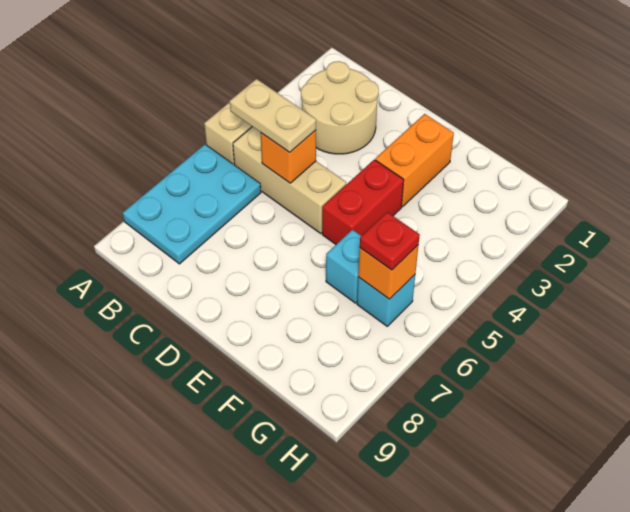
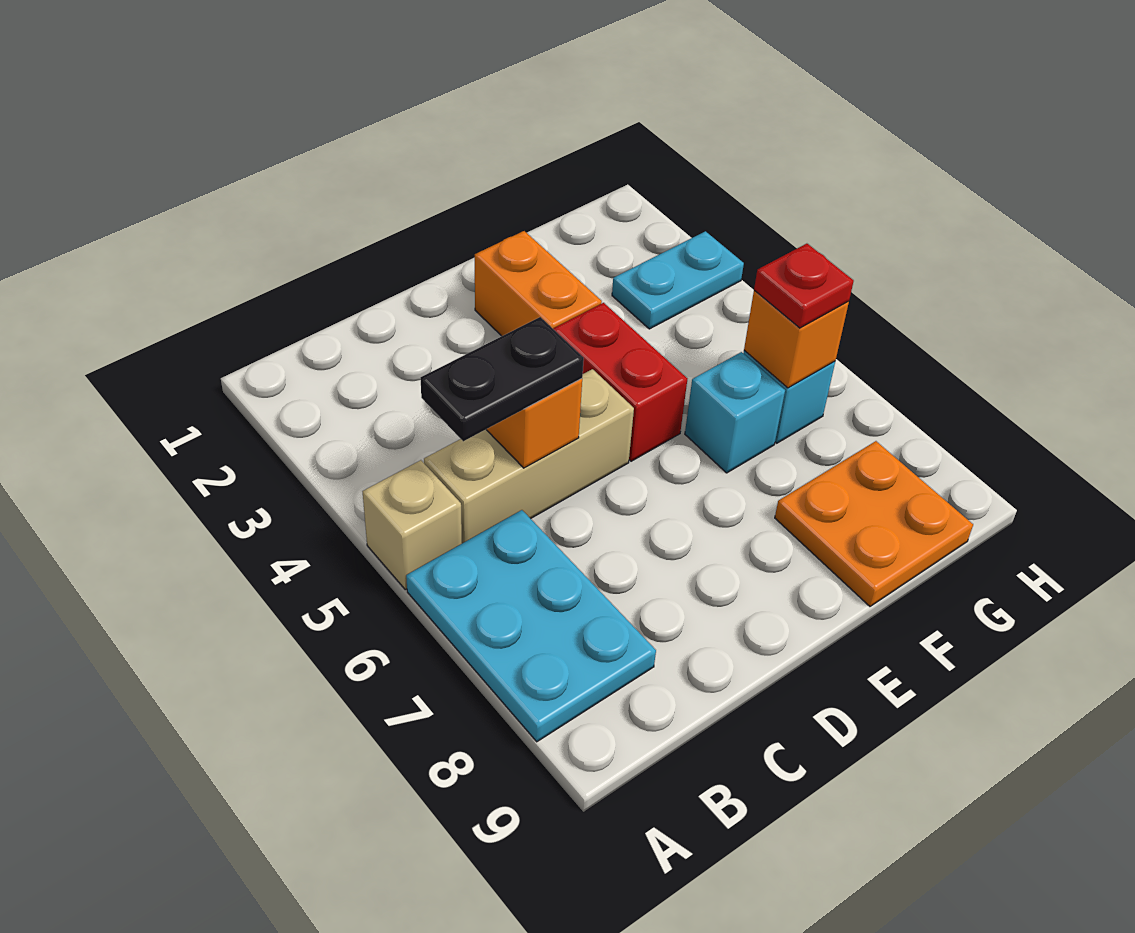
tan 2x2 round brick [301,61,379,154] -> none
tan 1x2 plate [230,79,316,152] -> black 1x2 plate [421,317,584,441]
none -> orange 2x2 plate [775,441,973,606]
none -> cyan 1x2 plate [612,231,744,329]

